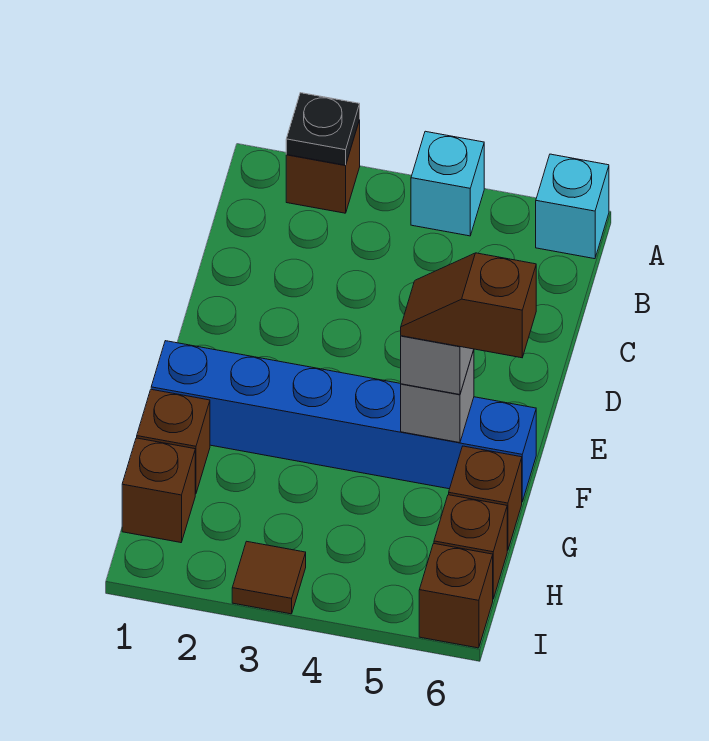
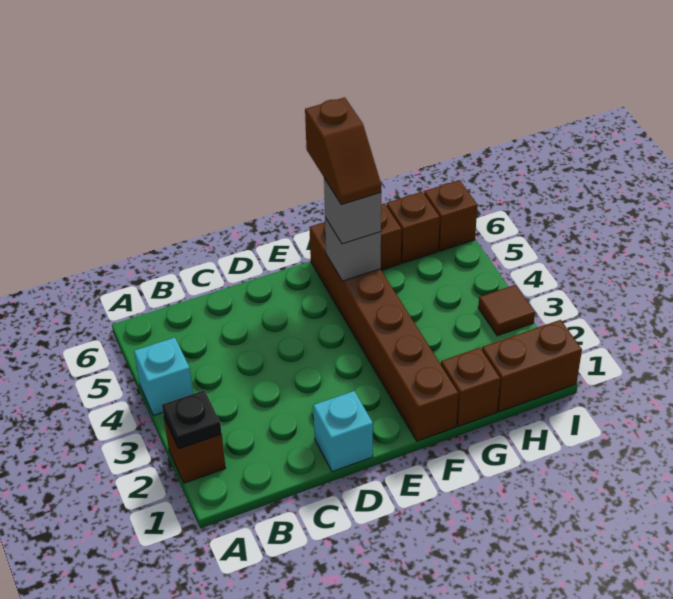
cyan 1x1 brick [536,154,609,259] -> cyan 1x1 brick moved to [313,391,373,472]
blue 1x6 brick [151,341,536,502] -> brown 1x6 brick [309,222,459,441]
brown 1x1 brick [122,438,195,543] -> brown 1x2 brick [482,320,582,412]

